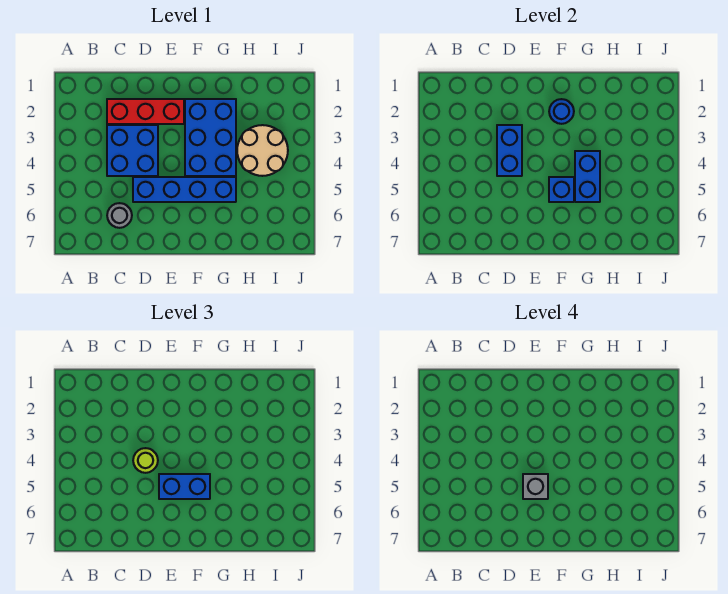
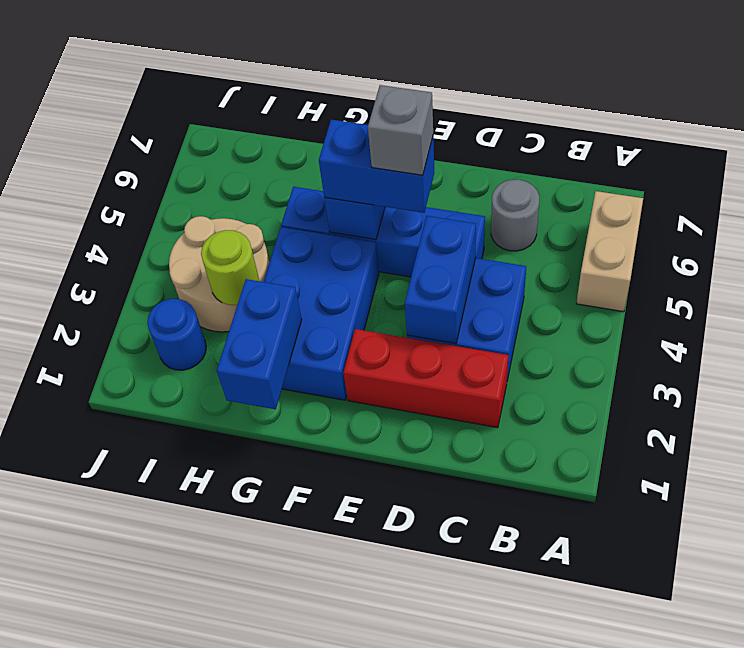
none -> tan 1x2 brick [576,191,643,312]
lime 1x1 round brick [133,448,158,473] -> lime 1x1 round brick moved to [201,230,259,305]
blue 1x1 round brick [549,99,574,124] -> blue 1x1 round brick moved to [147,299,206,370]
blue 1x2 brick [575,151,600,202] -> blue 1x2 brick moved to [217,279,302,409]

